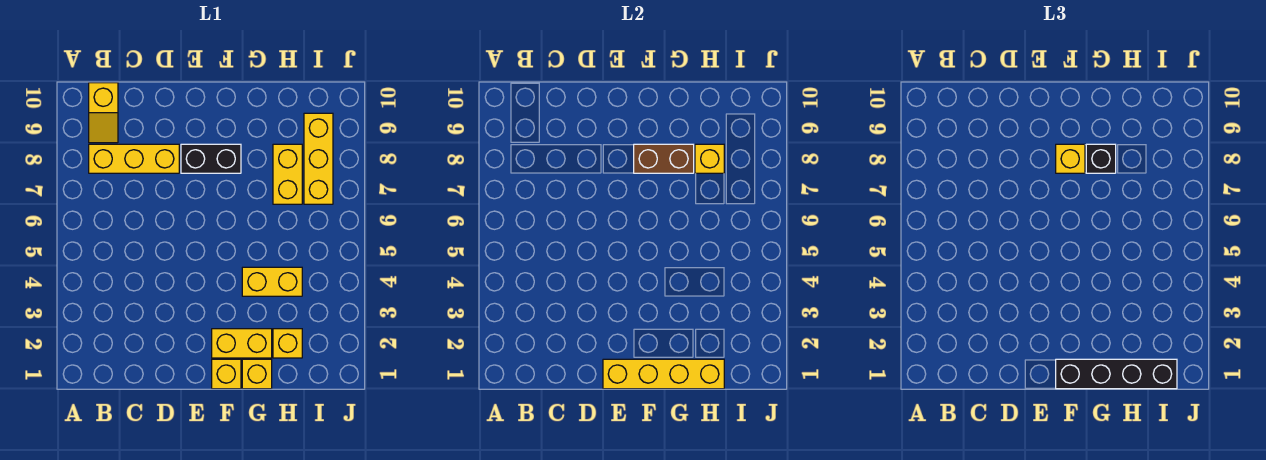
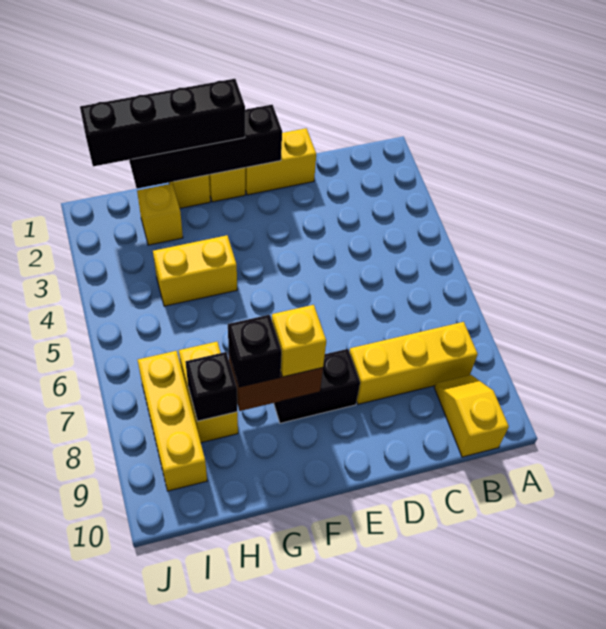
yellow 1x4 brick [603,359,724,389] -> black 1x4 brick [129,105,282,189]
yellow 1x2 brick [212,329,272,358] -> yellow 1x2 brick moved to [245,128,316,195]
yellow 1x1 brick [695,144,724,173] -> black 1x1 brick [185,352,237,421]

